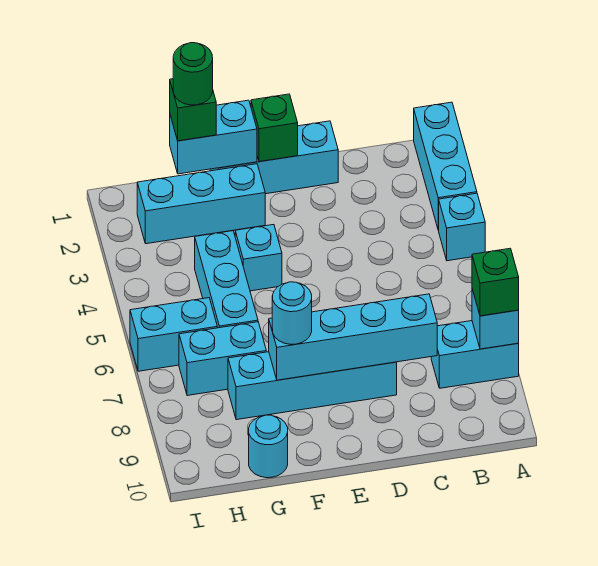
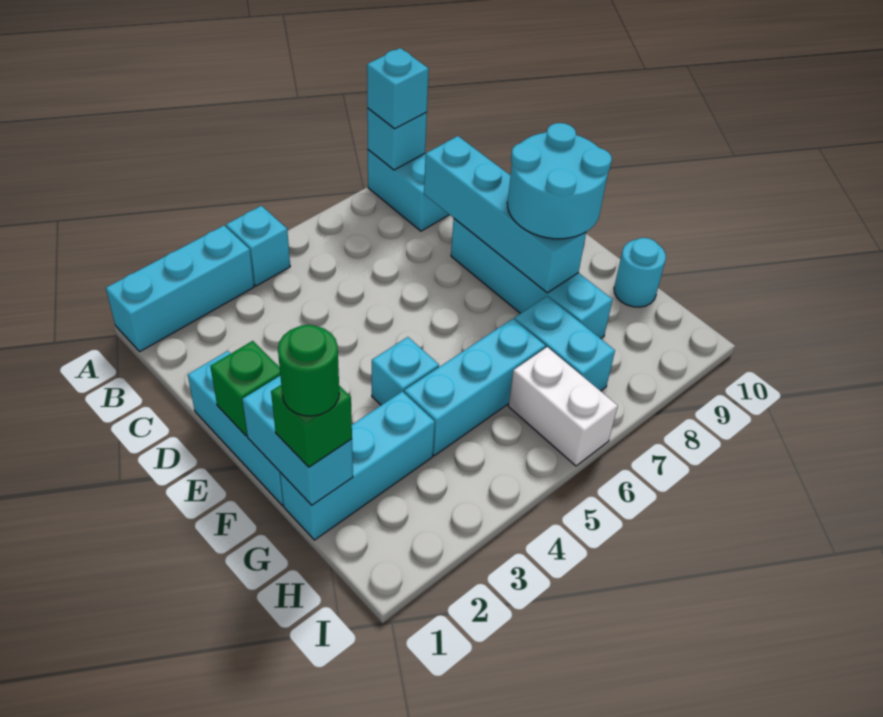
green 1x1 brick [472,248,519,316] -> cyan 1x1 brick [367,48,429,129]
cyan 1x3 brick [137,164,265,244] -> cyan 1x3 brick turned to [280,391,435,540]
cyan 1x1 round brick [272,282,312,344] -> cyan 2x2 round brick [507,123,612,239]
cyan 1x2 brick [130,298,217,371] -> white 1x2 brick [508,347,618,466]

